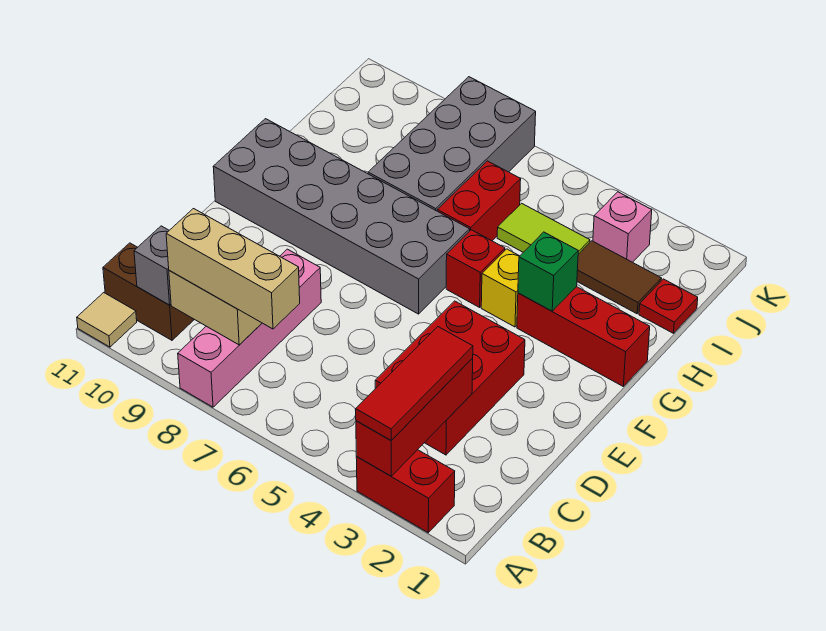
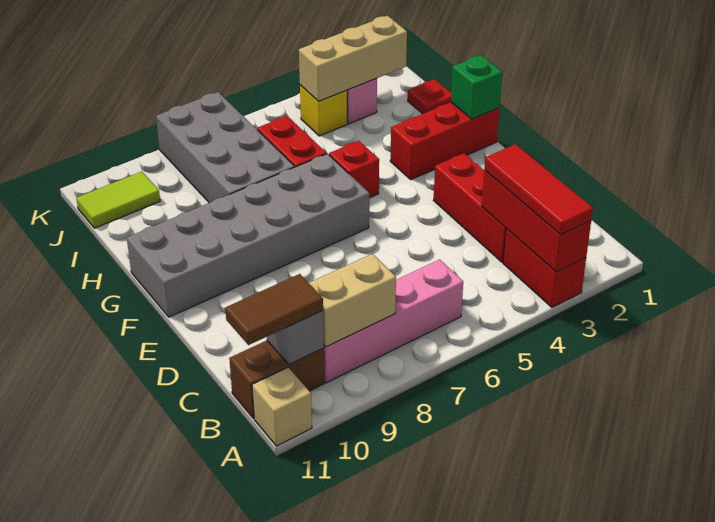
red 1x2 brick [356,450,455,533] -> red 1x2 brick turned to [503,229,586,307]
pink 1x4 brick [178,249,321,407] -> pink 1x4 brick turned to [324,260,463,383]
tan 1x1 tile [77,293,137,347] -> tan 1x1 brick [252,368,312,446]
tan 1x3 brick [166,209,300,329] -> tan 1x3 brick moved to [299,16,407,101]
red 2x3 brick [375,301,525,455] -> red 1x3 brick [434,153,506,262]
green 1x1 brick [518,232,578,311] -> green 1x1 brick moved to [451,55,502,119]
yellow 1x1 brick [481,249,519,327] -> yellow 1x1 brick moved to [300,85,348,136]
brown 1x2 tile [577,241,662,314] -> brown 1x2 tile moved to [225,274,323,345]
lime 1x2 tile [497,203,590,254] -> lime 1x2 tile moved to [76,172,160,228]

